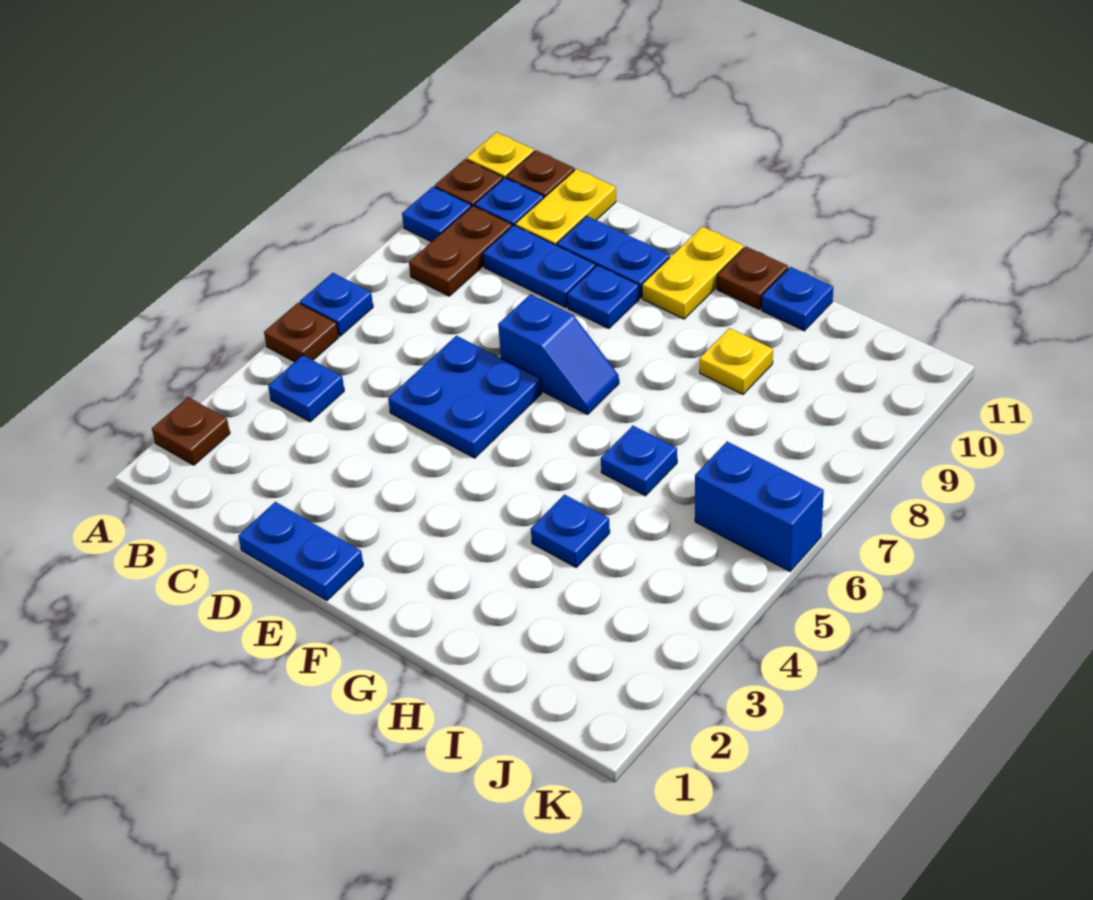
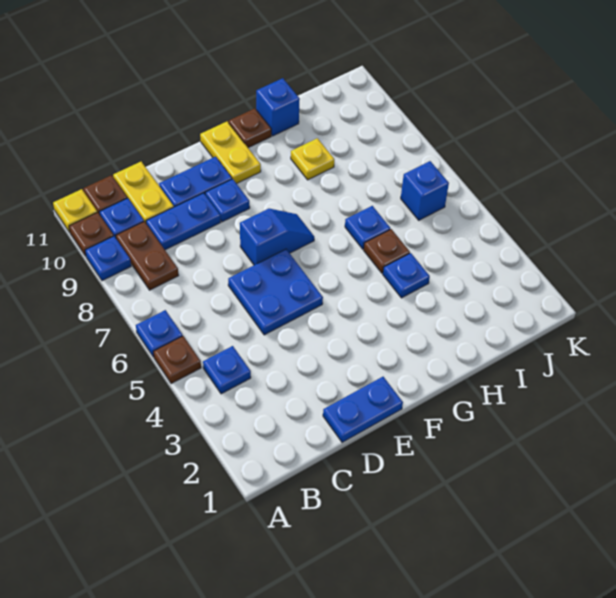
brown 1x1 plate [152,397,230,465] -> brown 1x1 plate moved to [364,229,410,273]
blue 1x1 plate [761,267,833,331] -> blue 1x1 brick [256,78,300,136]
blue 1x2 brick [695,442,824,571] -> blue 1x1 brick [401,161,449,220]

